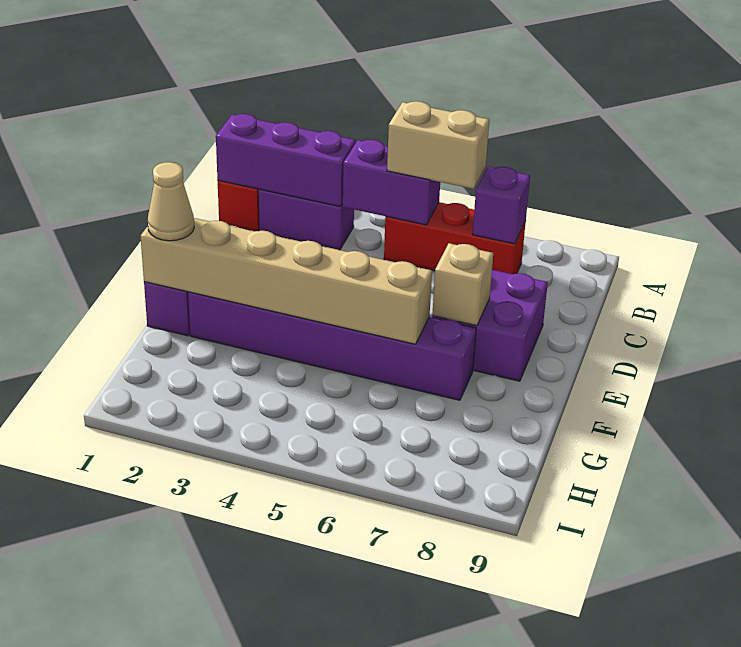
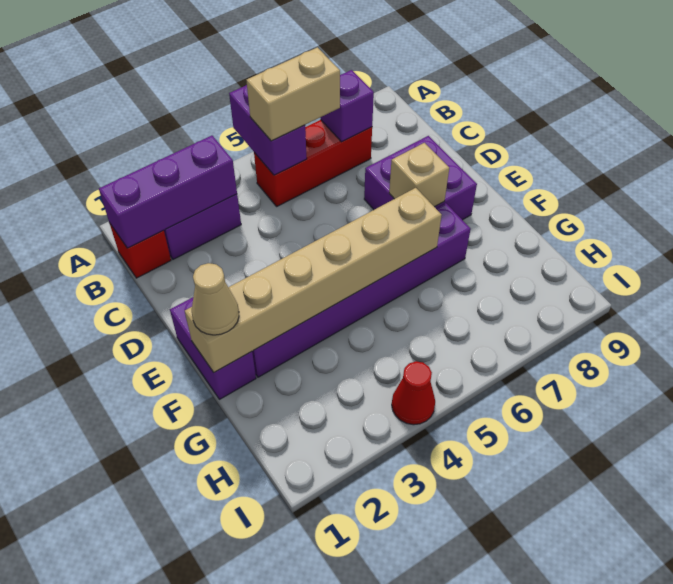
purple 1x2 brick [343,140,440,225] -> purple 1x2 brick turned to [229,85,307,175]
none -> red 1x1 cone [392,361,435,425]

